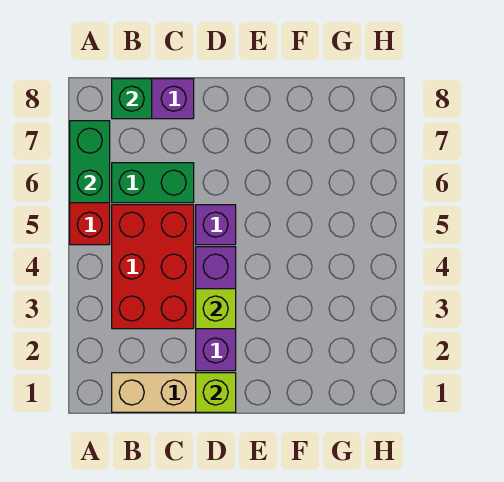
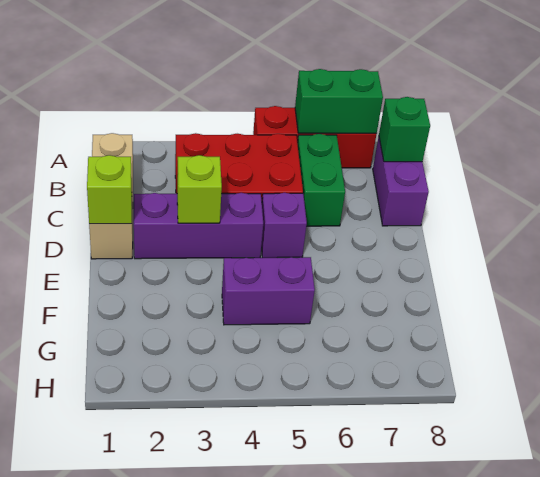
none -> purple 1x2 brick [222,257,315,325]

